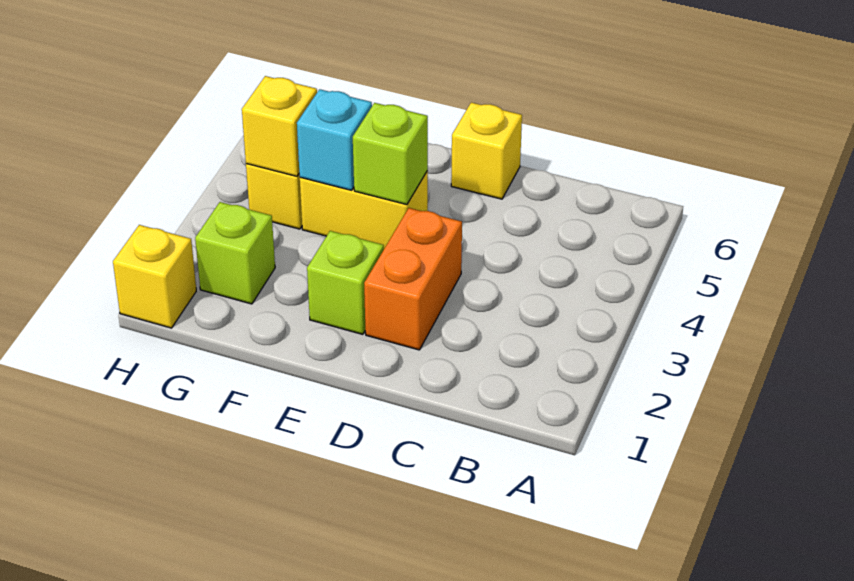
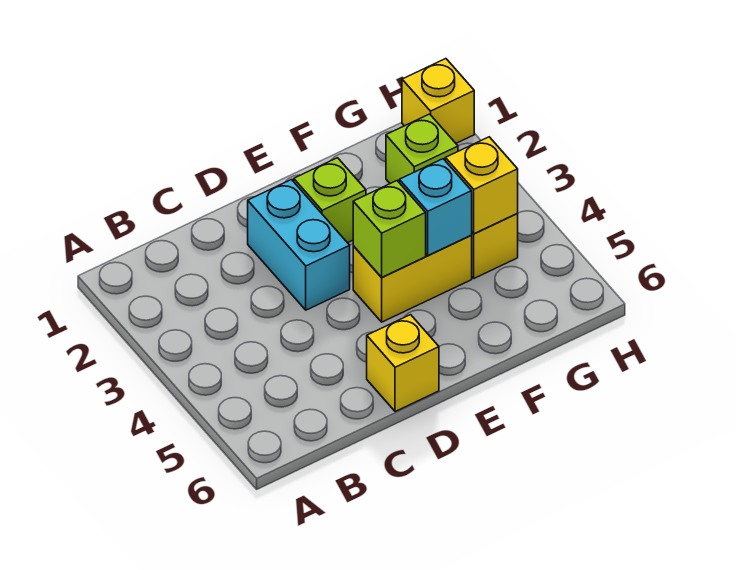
orange 1x2 brick [364,208,462,350] -> cyan 1x2 brick [248,180,350,310]

